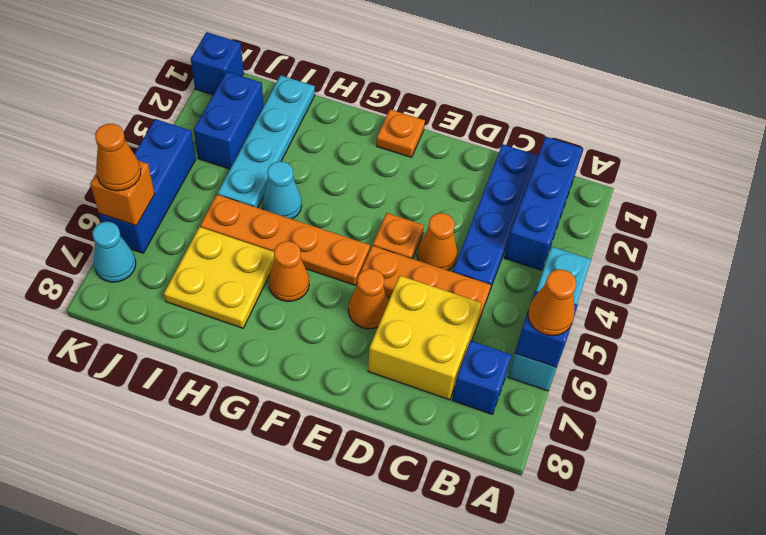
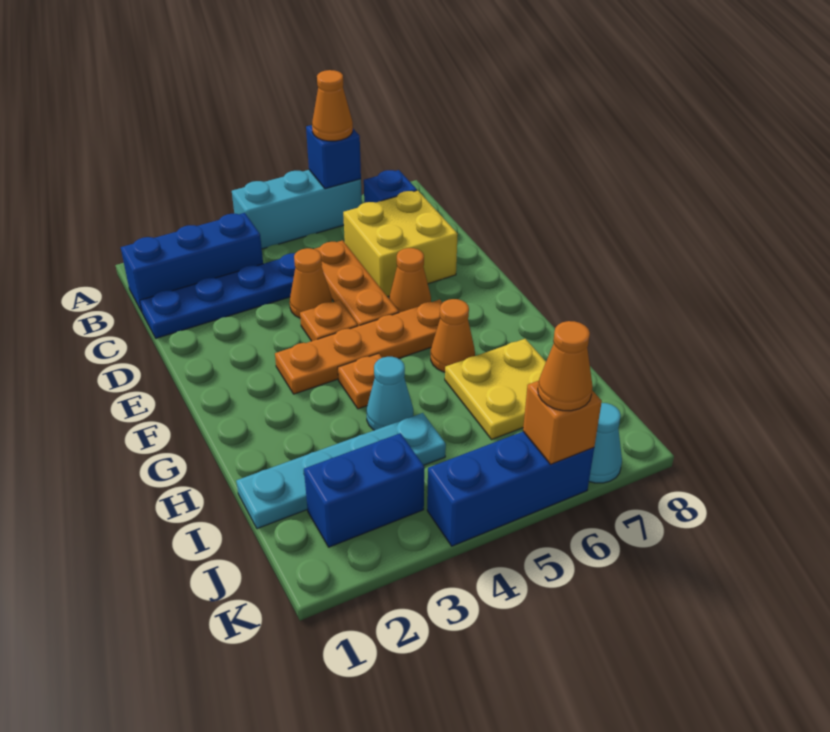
orange 1x1 plate [376,109,425,157] -> orange 1x1 plate moved to [338,353,382,409]
orange 1x4 plate [200,195,370,285] -> orange 1x4 plate turned to [275,300,443,394]
blue 1x1 brick [191,32,244,95] -> none

